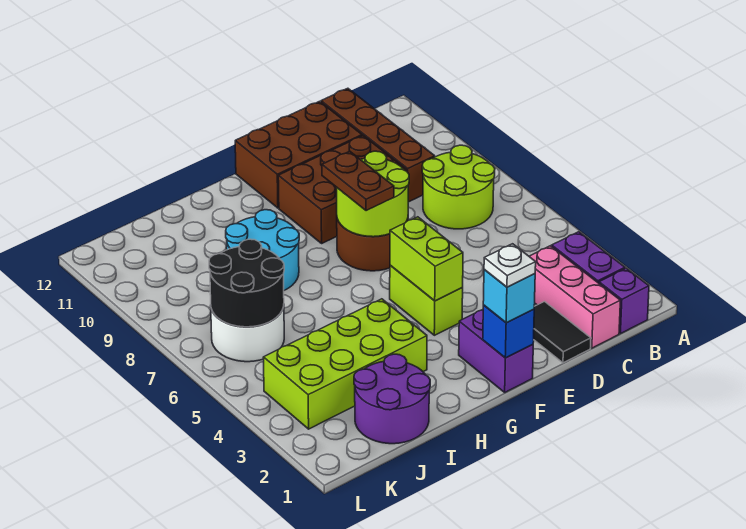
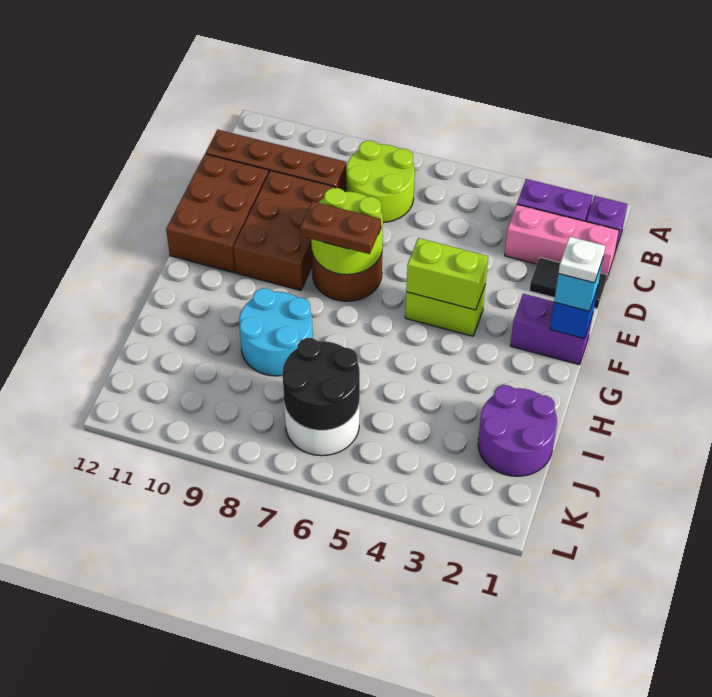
lime 2x4 brick [263,299,427,429] -> none

